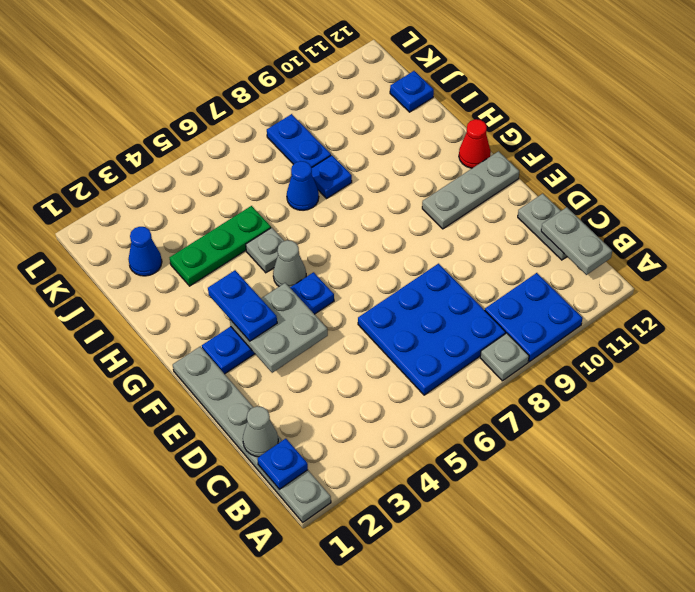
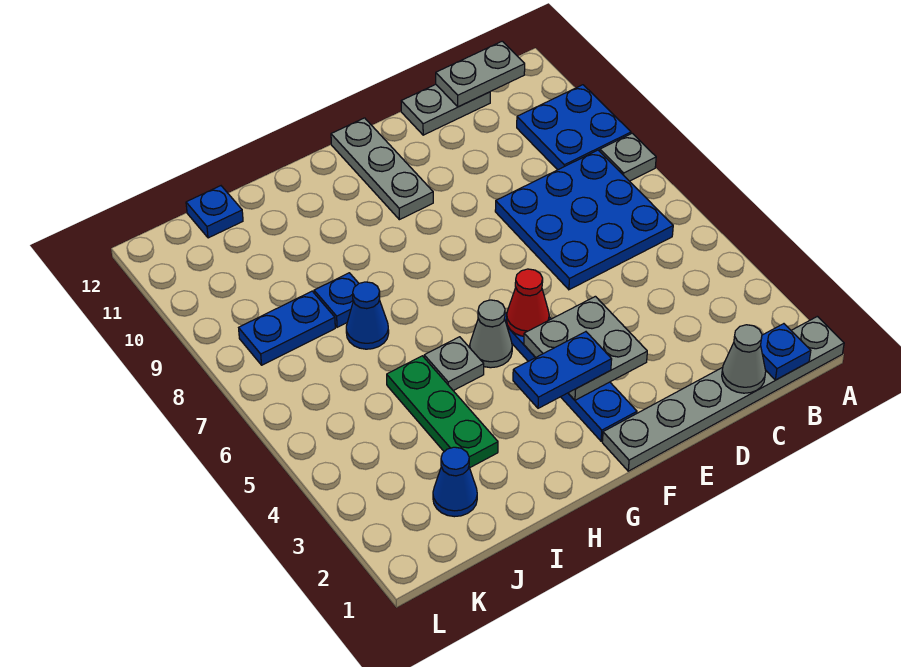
red 1x1 cone [459,119,491,168] -> red 1x1 cone moved to [507,269,549,336]

